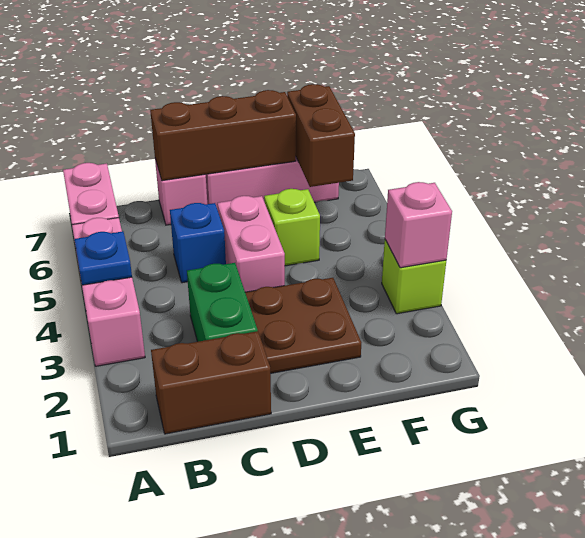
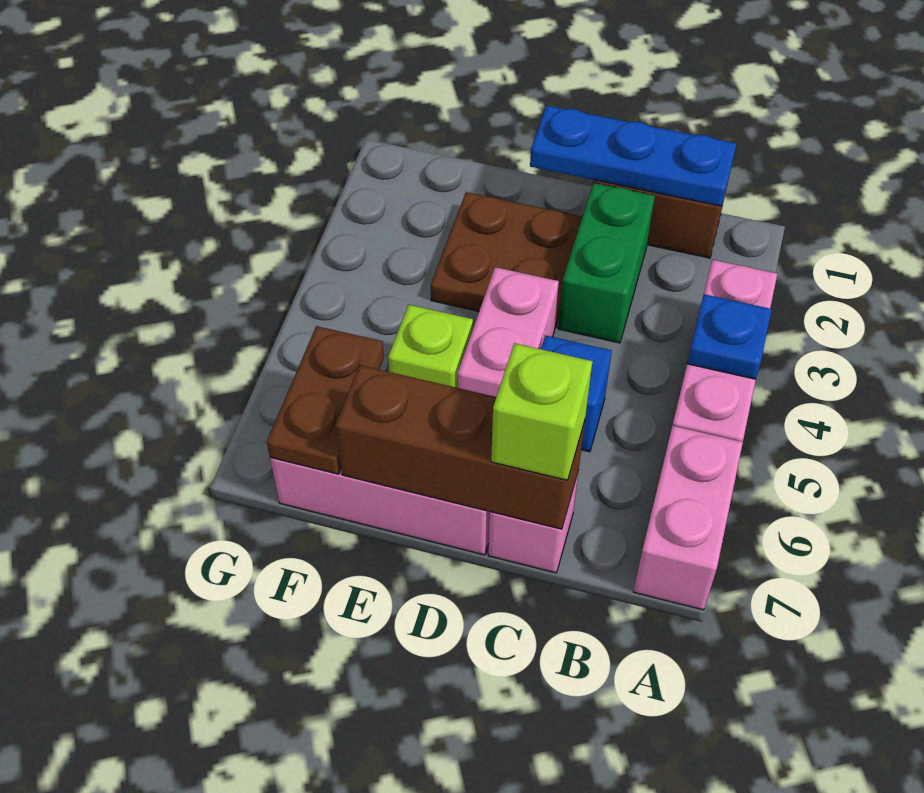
none -> blue 1x3 plate [530,105,736,206]
brown 1x2 brick [287,84,355,187] -> brown 1x2 plate [267,326,384,474]
lime 1x1 brick [382,240,446,314] -> lime 1x1 brick moved to [491,343,593,480]
pink 1x1 brick [385,182,452,268] -> none

